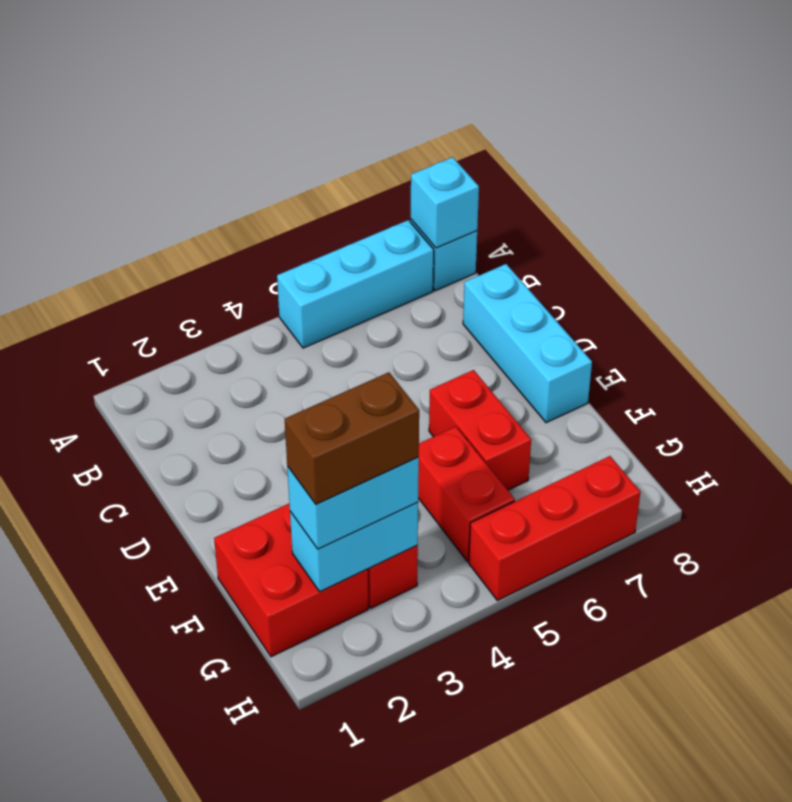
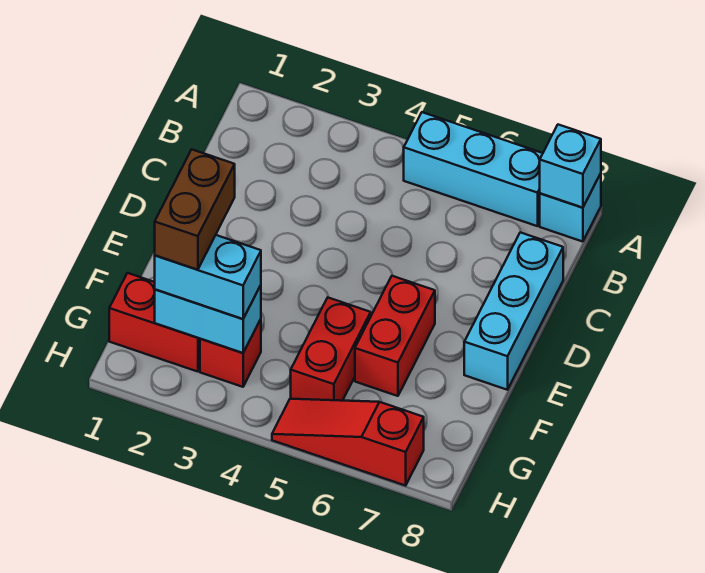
red 2x2 brick [214,504,368,657] -> red 1x2 brick [109,273,200,372]
brown 1x2 brick [285,372,419,504] -> brown 1x2 brick turned to [155,149,235,270]
red 1x3 brick [469,456,640,601] -> red 1x3 slope [272,399,424,486]

